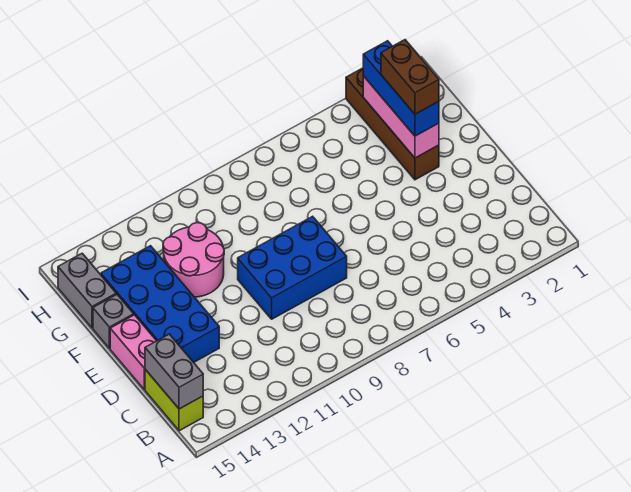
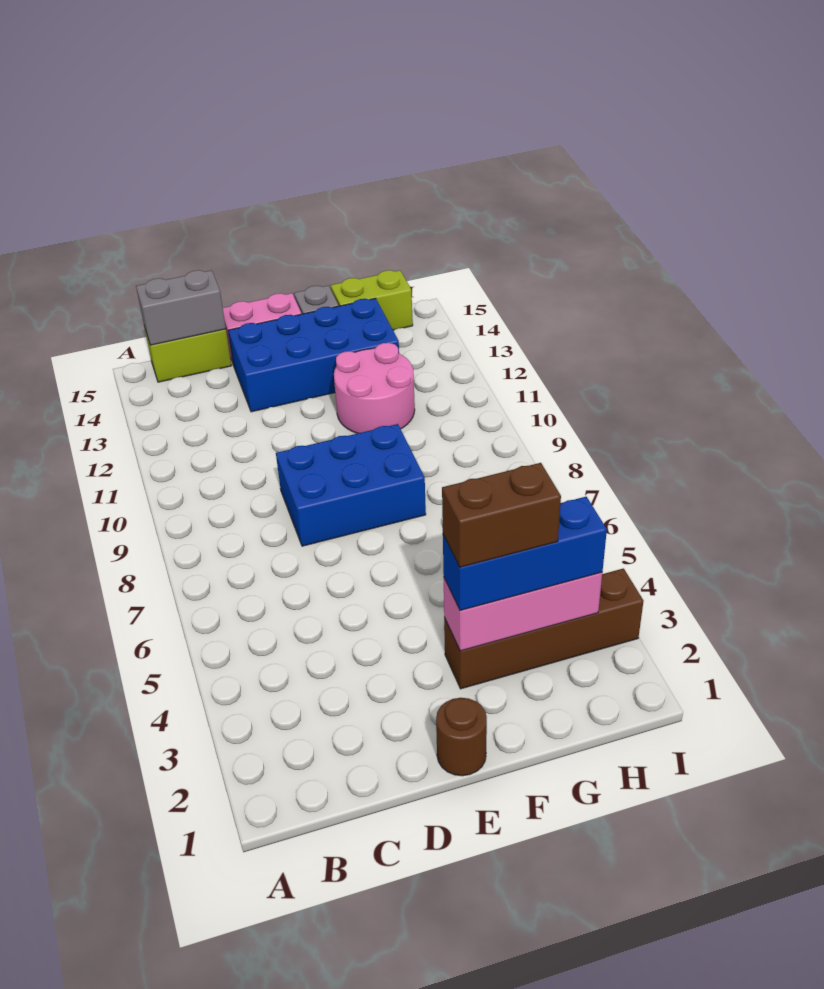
blue 2x3 brick [238,216,347,319] -> blue 2x3 brick turned to [276,424,426,546]
none -> brown 1x1 round brick [436,698,487,776]
grey 1x2 brick [58,253,116,328] -> lime 1x2 brick [331,270,413,330]

